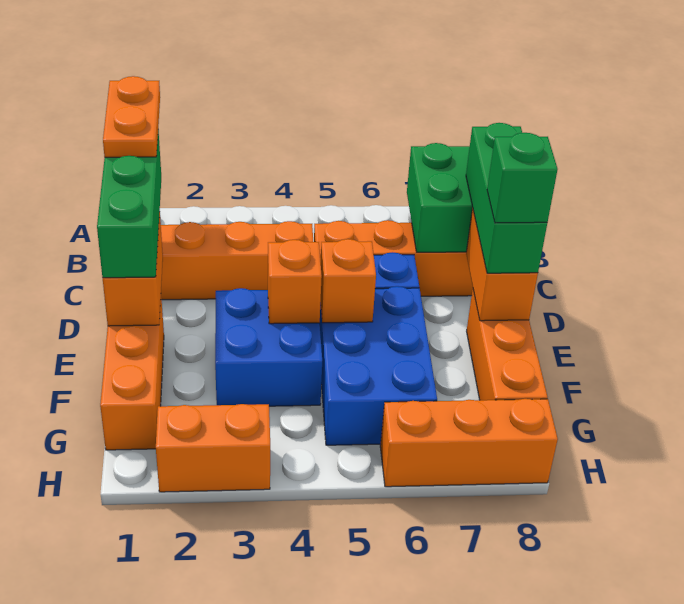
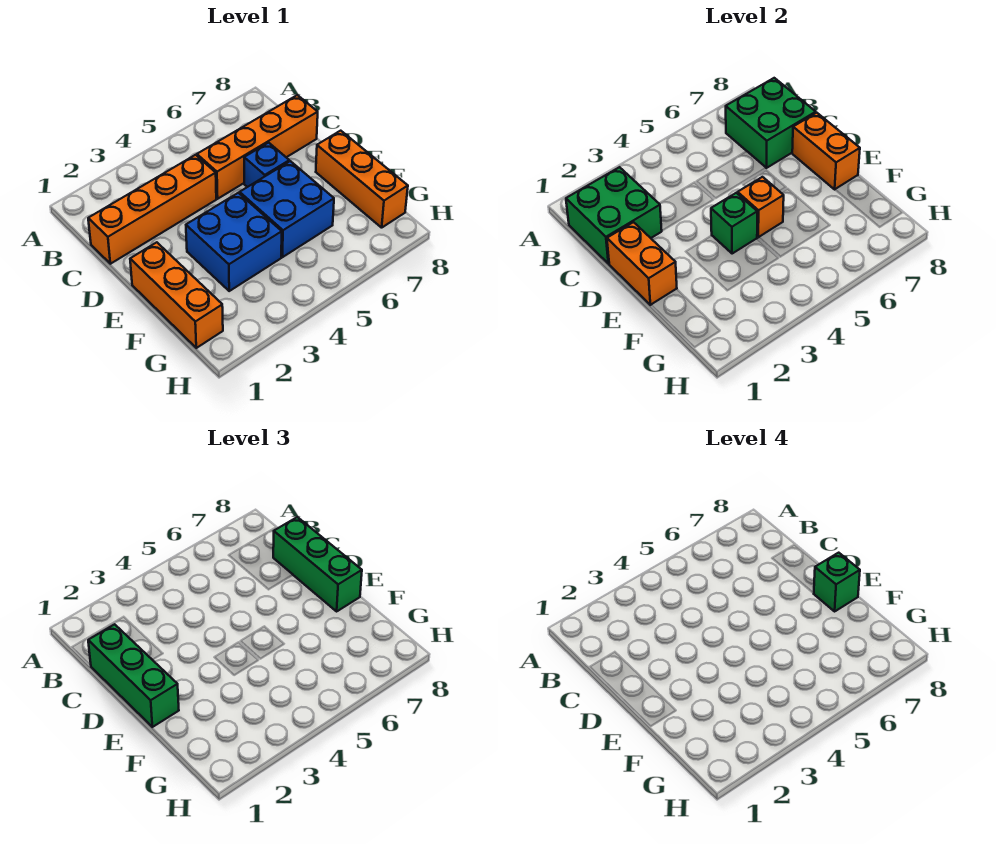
none -> green 2x2 brick [566,167,662,264]
orange 1x2 plate [103,76,160,157] -> none
orange 1x1 brick [268,240,322,324] -> green 1x1 brick [711,193,757,254]
blue 2x3 brick [320,286,437,445] -> blue 2x2 brick [240,161,334,257]
orange 1x2 brick [156,404,270,492] -> none
orange 1x3 brick [380,399,558,487] -> none

